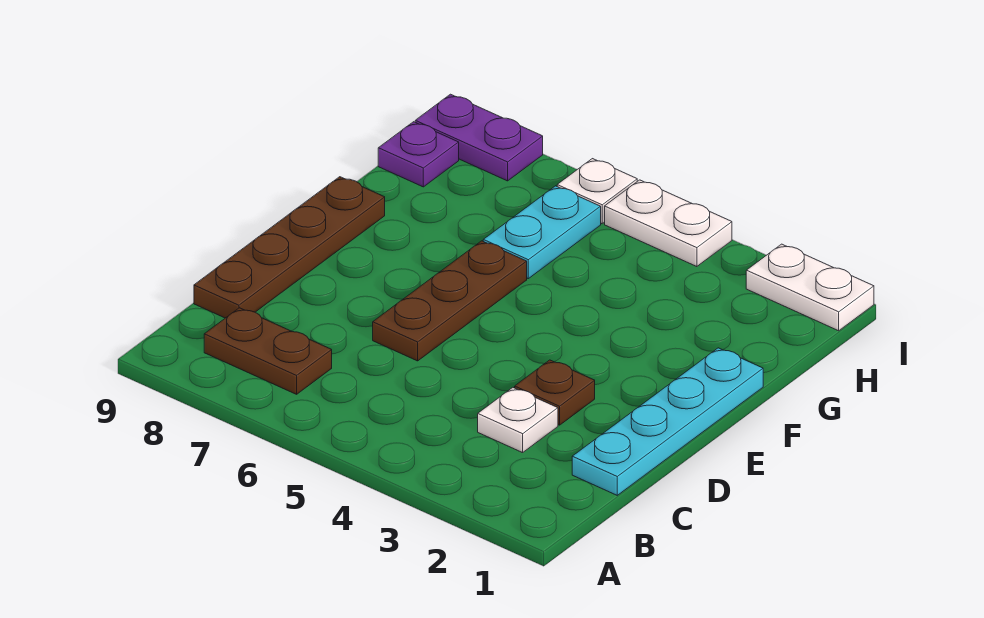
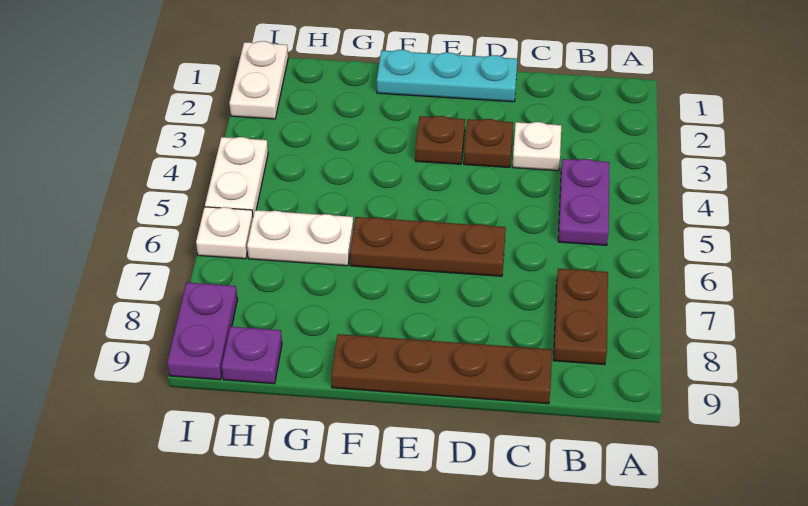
none -> purple 1x2 plate [558,159,610,245]
cyan 1x4 plate [572,348,763,495] -> cyan 1x3 plate [377,50,518,102]
none -> brown 1x1 plate [415,116,465,164]
cyan 1x2 plate [483,186,601,279] -> white 1x2 plate [247,210,353,266]

